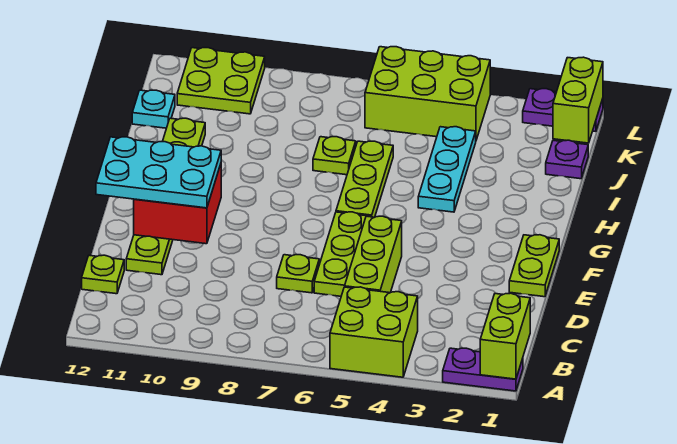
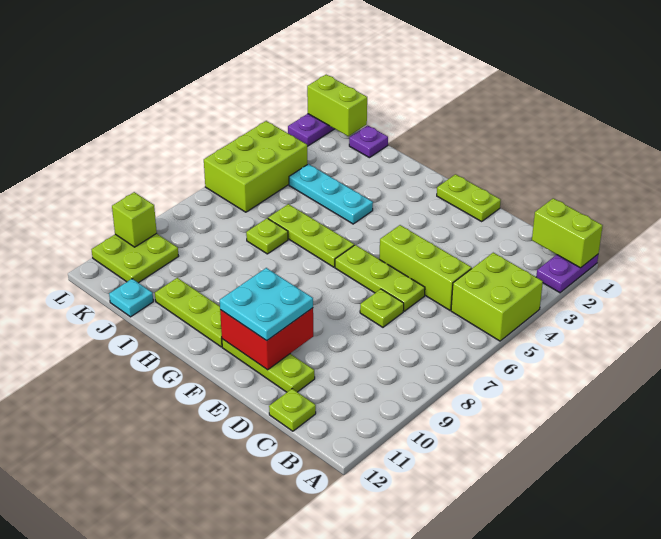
cyan 2x3 plate [96,137,221,208] -> cyan 2x2 plate [220,268,313,341]
none -> lime 1x1 brick [112,192,157,247]

